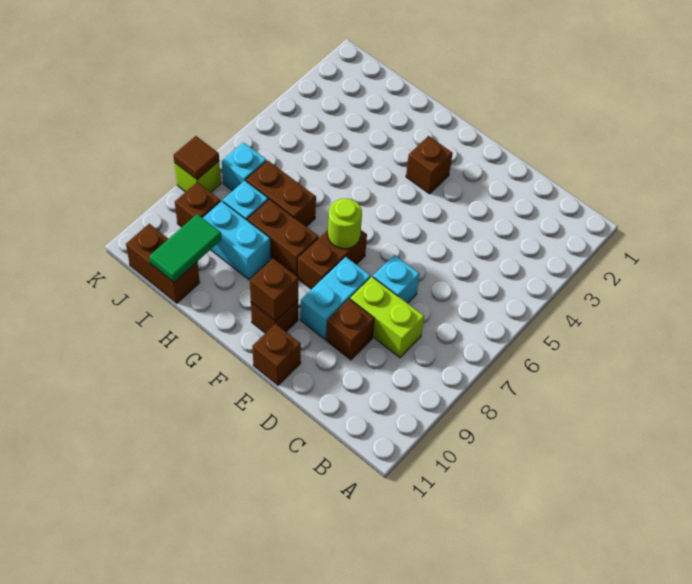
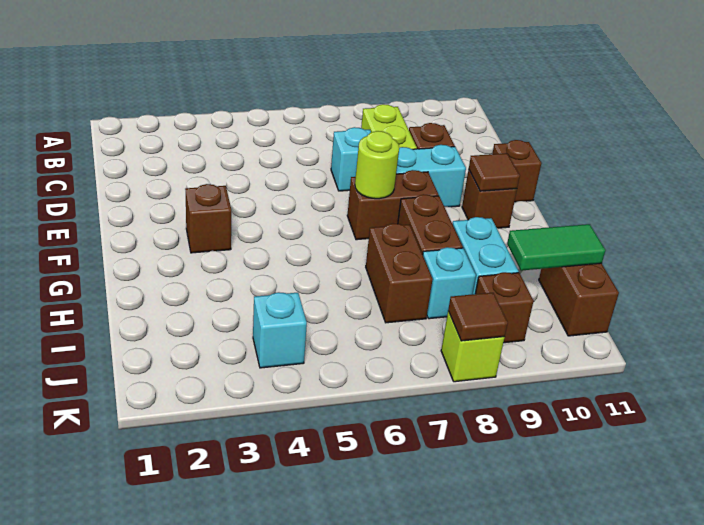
brown 1x1 brick [250,259,298,321] -> brown 1x1 tile [469,153,520,191]
cyan 1x1 brick [222,142,266,191] -> cyan 1x1 brick moved to [253,292,307,368]

